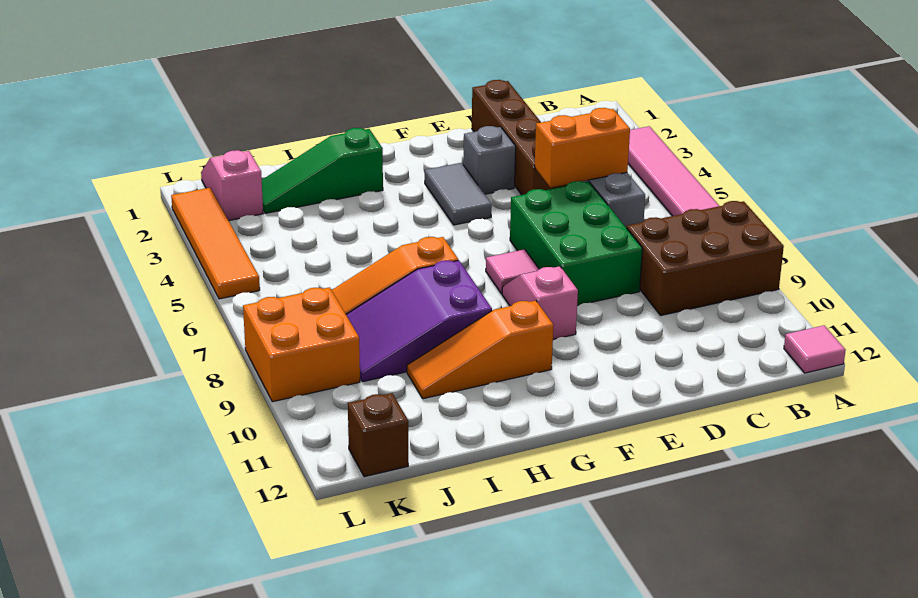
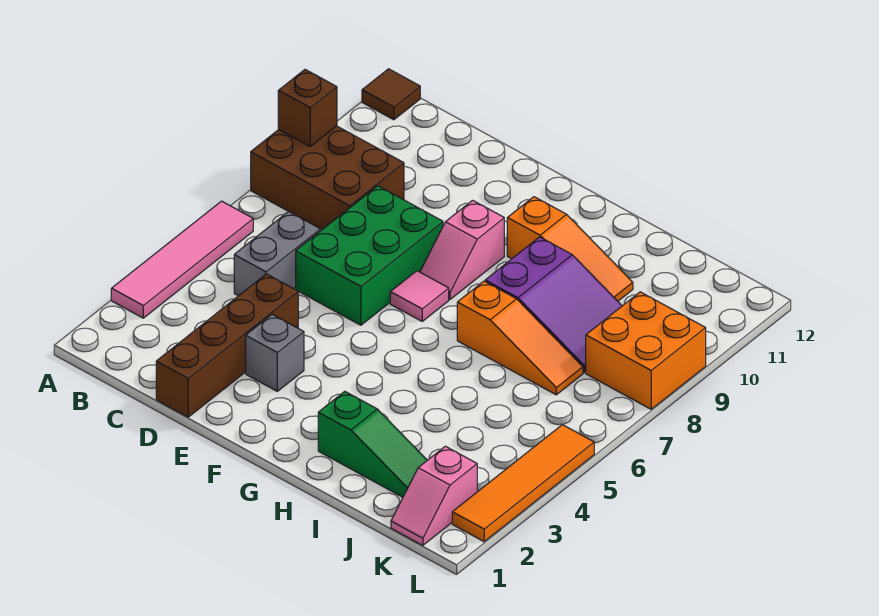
pink 1x1 tile [784,325,846,373] -> brown 1x1 tile [362,69,420,120]
orange 1x2 brick [535,108,630,188] -> none
grey 1x2 tile [425,163,492,225] -> none
brown 1x1 brick [348,393,408,477] -> brown 1x1 brick moved to [278,70,337,146]

